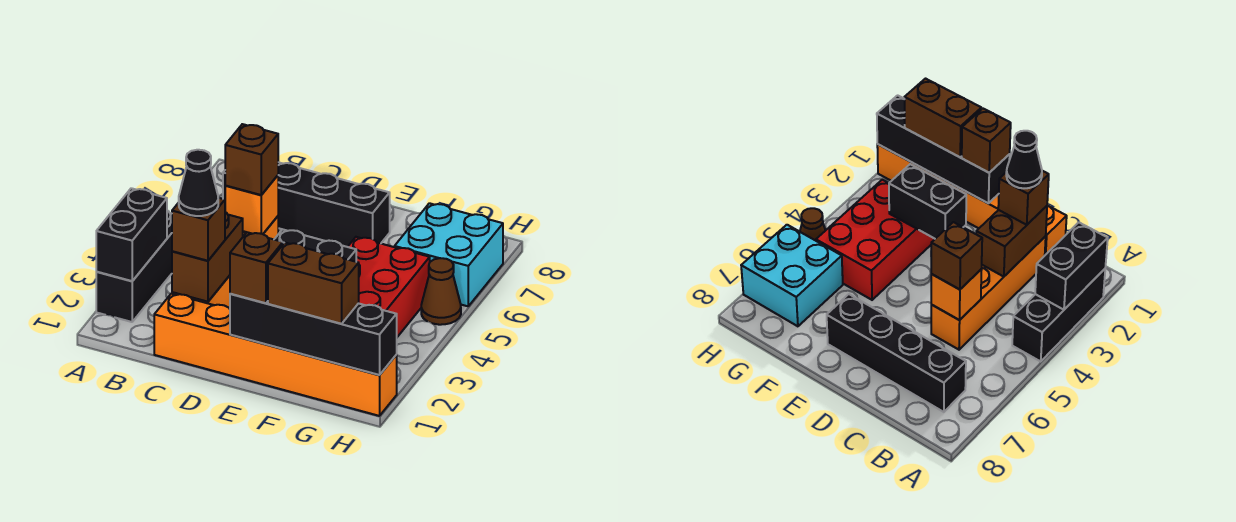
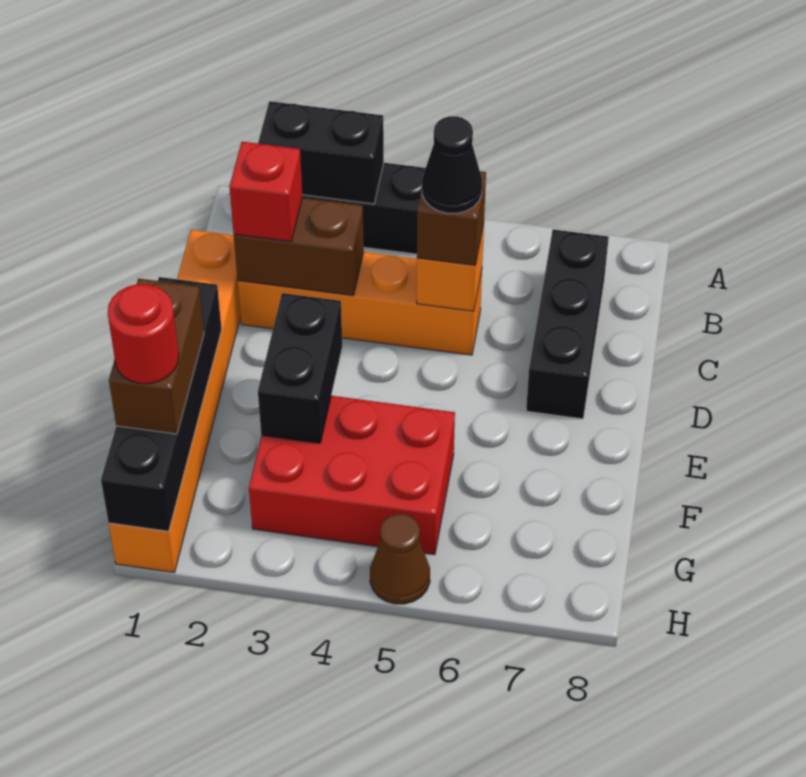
black 1x4 brick [223,162,390,247] -> black 1x3 brick [526,229,609,419]
brown 1x1 brick [172,198,225,261] -> red 1x1 brick [229,142,302,242]
black 1x1 cone [179,150,218,216] -> black 1x1 cone moved to [422,116,482,213]
brown 1x1 brick [230,232,283,303] -> none
none -> red 1x1 round brick [108,284,179,384]
cyan 2x2 brick [395,203,503,306] -> none

